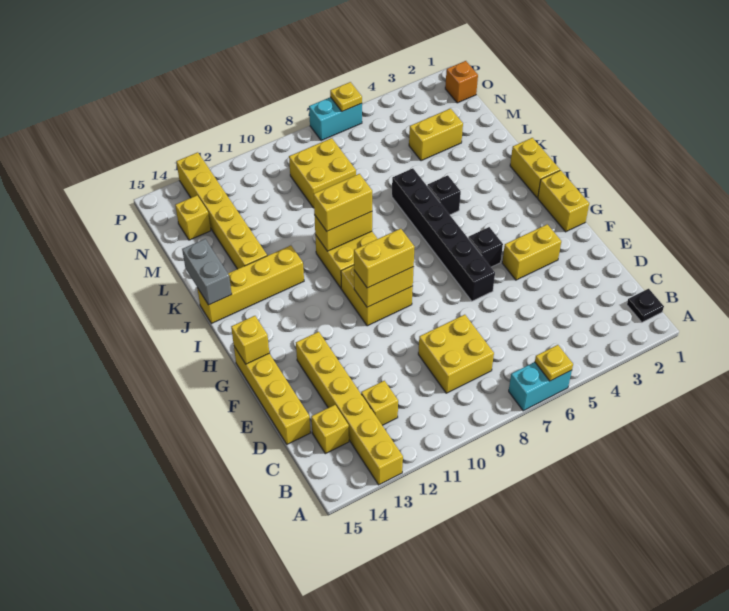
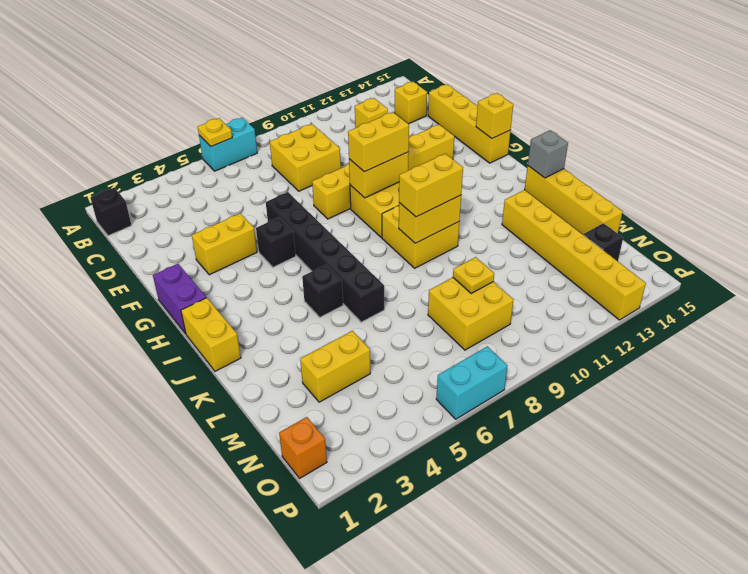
yellow 1x6 brick [296,332,403,485] -> yellow 1x6 brick turned to [312,125,454,219]
black 1x1 plate [627,289,664,322] -> black 1x1 brick [90,188,132,236]
yellow 1x2 brick [538,170,589,232] -> purple 1x2 brick [153,264,206,334]
yellow 1x4 brick [197,245,304,324] -> yellow 1x4 brick turned to [525,166,623,235]
grey 1x2 brick [182,239,232,305] -> grey 1x1 brick [528,130,568,178]
yellow 1x1 brick [175,196,211,240] -> black 1x1 brick [584,223,623,261]
yellow 1x1 plate [330,82,362,111] -> yellow 1x1 plate moved to [453,257,494,293]

